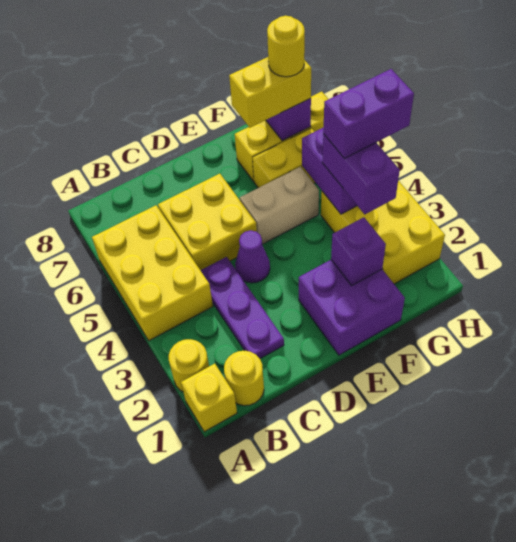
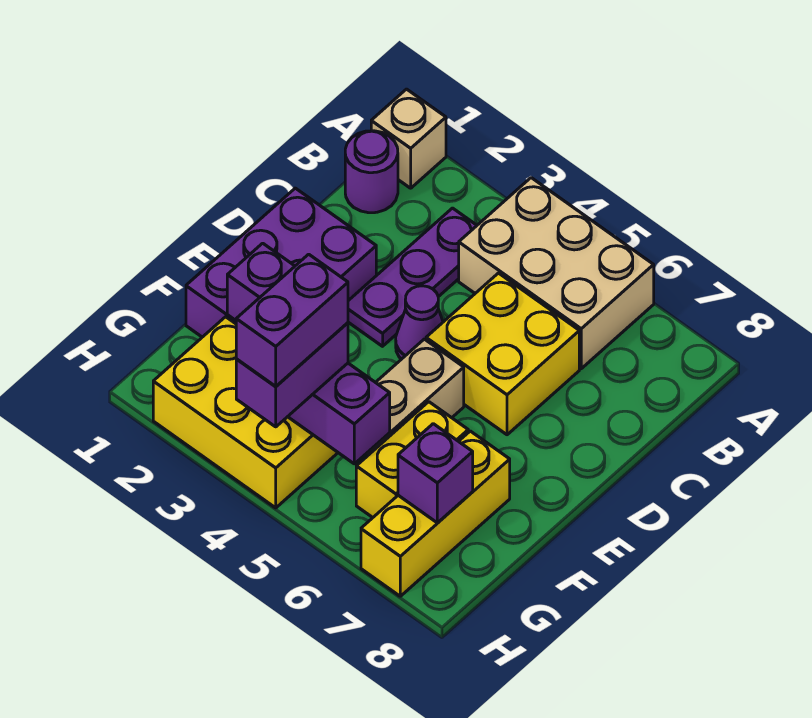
yellow 1x1 brick [181,364,237,432] -> tan 1x1 brick [371,89,446,188]
yellow 1x1 round brick [169,339,209,392] -> none
yellow 2x3 brick [92,205,213,341] -> tan 2x3 brick [459,178,654,369]
yellow 1x1 round brick [224,351,264,406] -> purple 1x1 round brick [345,131,398,213]
purple 1x3 plate [200,257,284,358] -> purple 1x3 plate turned to [348,208,477,346]
purple 2x2 brick [299,260,405,355] -> purple 2x3 brick [186,188,376,337]
yellow 1x2 brick [229,57,311,128] -> none
purple 1x2 brick [322,134,400,214] -> purple 1x2 brick turned to [236,323,348,427]
yellow 1x1 round brick [267,16,305,77] -> none

